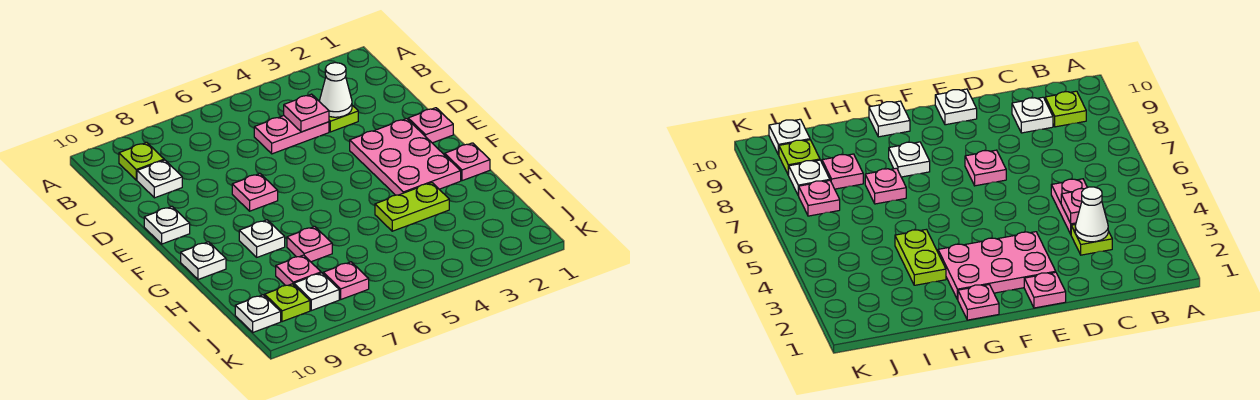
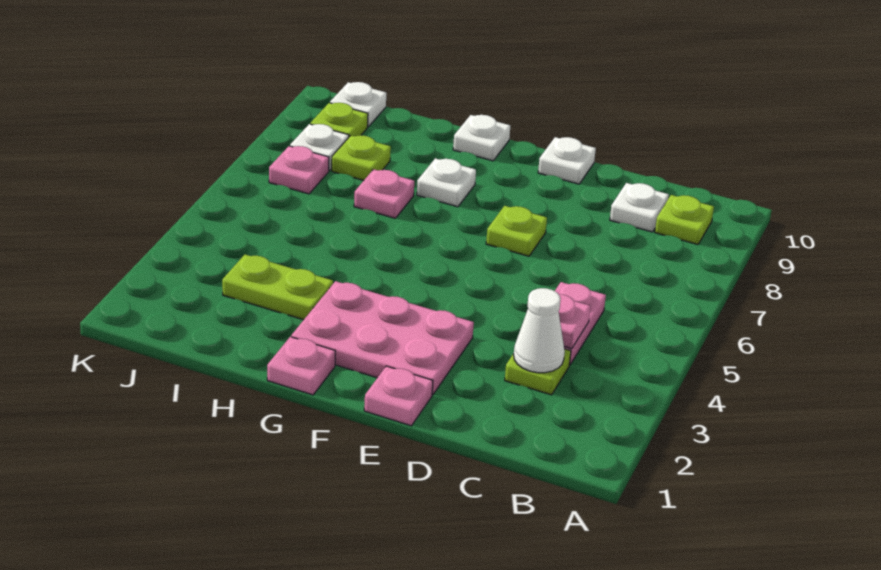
pink 1x1 plate [232,174,278,211] -> lime 1x1 plate [486,206,547,256]
lime 1x2 plate [375,183,449,231] -> lime 1x2 plate turned to [222,255,333,320]
pink 1x1 plate [276,255,321,286] -> lime 1x1 plate [332,135,391,180]

